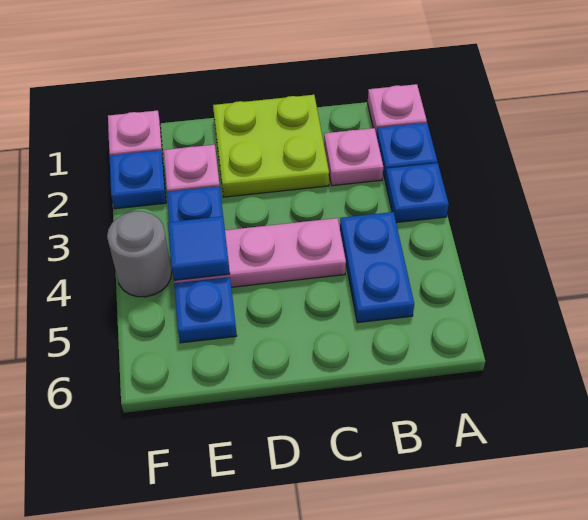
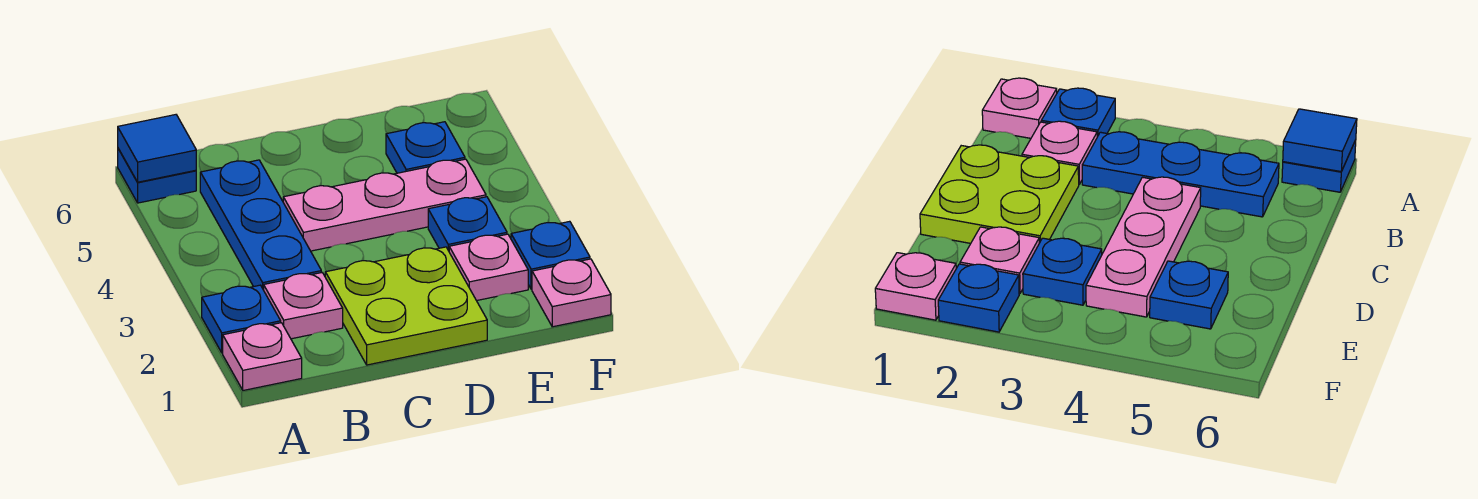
blue 1x1 plate [385,163,449,223] -> blue 1x1 plate moved to [118,149,196,203]
blue 1x2 plate [340,212,414,323] -> blue 1x3 plate [200,160,321,290]
blue 1x1 tile [168,216,230,280] -> blue 1x1 tile moved to [118,115,196,182]
grey 1x1 round brick [107,211,172,297] -> none

